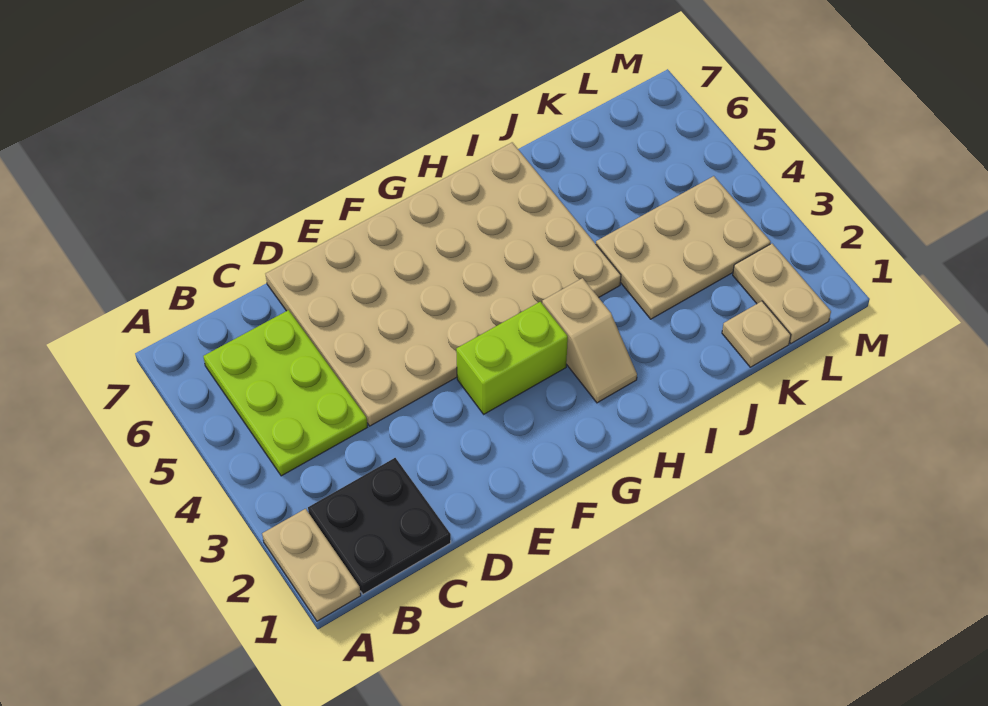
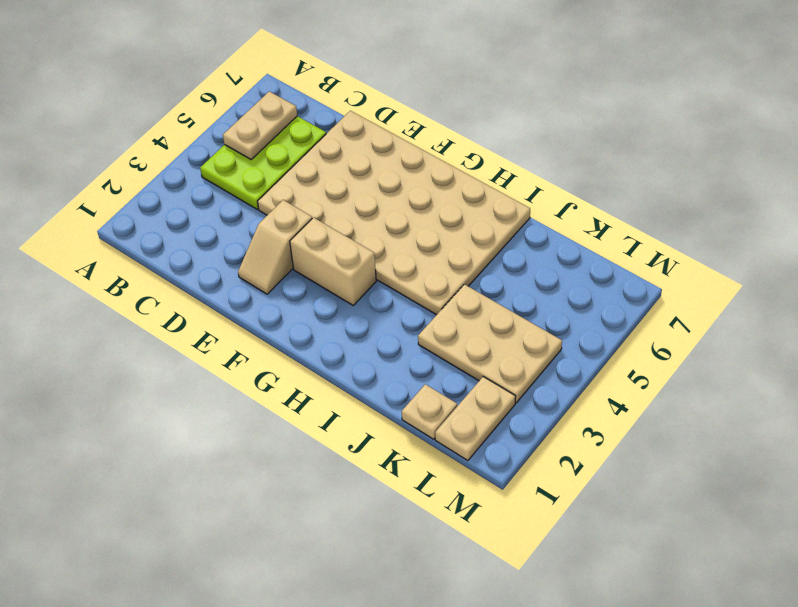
tan 1x2 plate [262,509,361,621] -> tan 1x2 plate moved to [223,91,297,159]
black 2x2 plate [308,458,451,594] -> none
lime 1x2 brick [456,302,568,414] -> tan 1x2 brick [290,218,376,305]
tan 1x2 slope [542,278,637,403] -> tan 1x2 slope moved to [238,200,312,294]

